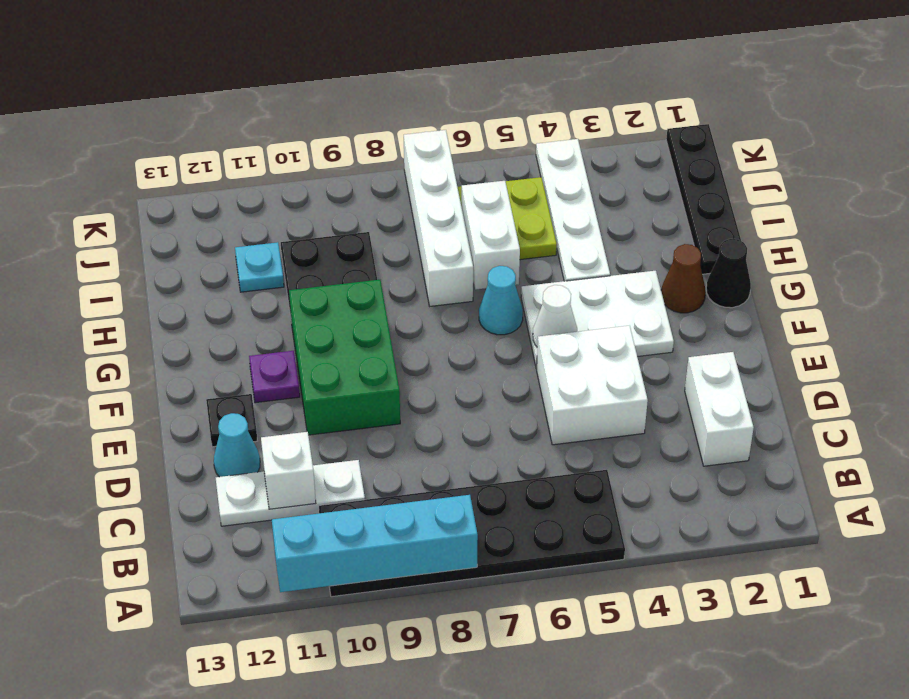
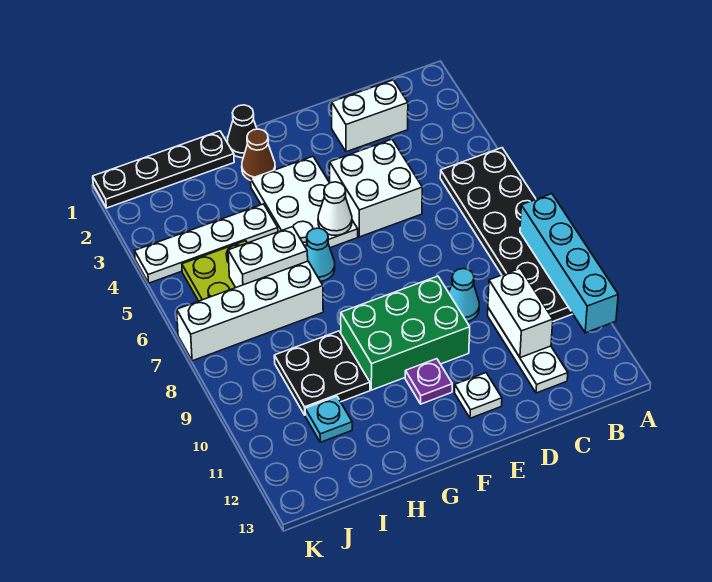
white 1x1 brick [261,432,316,509] -> white 1x2 brick [488,269,553,358]
cyan 1x1 cone [214,413,260,477] -> cyan 1x1 cone moved to [449,269,479,322]
black 1x1 plate [206,394,257,447] -> white 1x1 plate [455,373,502,418]

